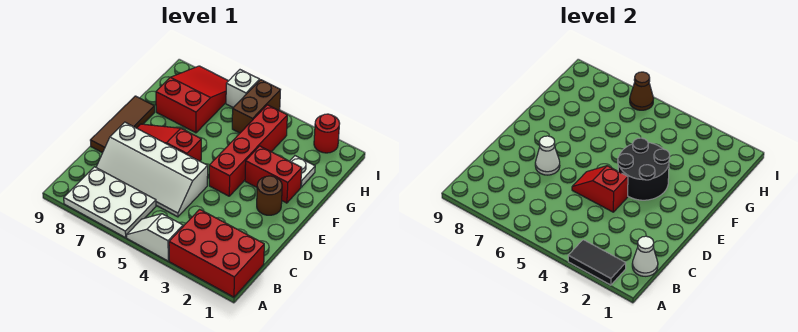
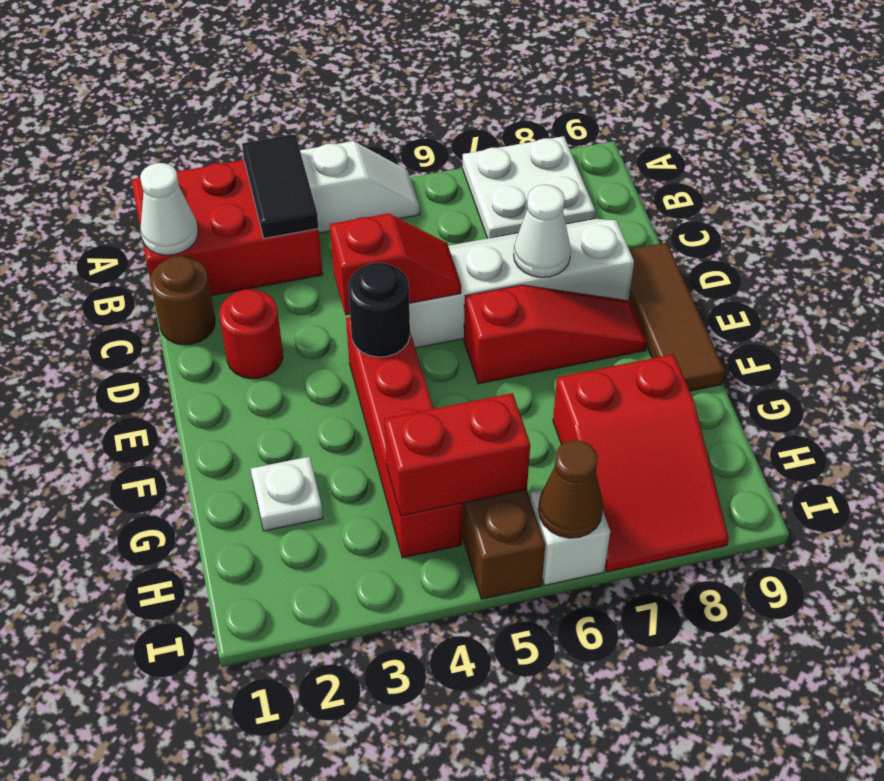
black 1x2 tile [568,240,626,285] -> black 1x2 tile turned to [242,134,319,238]
white 2x3 plate [64,167,156,238] -> white 2x2 plate [462,136,595,238]
brown 1x1 round brick [257,176,282,215] -> brown 1x1 round brick moved to [150,256,215,345]
black 2x2 round brick [618,138,670,200] -> black 1x1 round brick [348,263,410,357]
red 1x2 brick [245,146,302,203] -> red 1x2 brick moved to [384,393,530,516]
red 1x1 round brick [314,114,340,153] -> red 1x1 round brick moved to [220,289,283,379]

